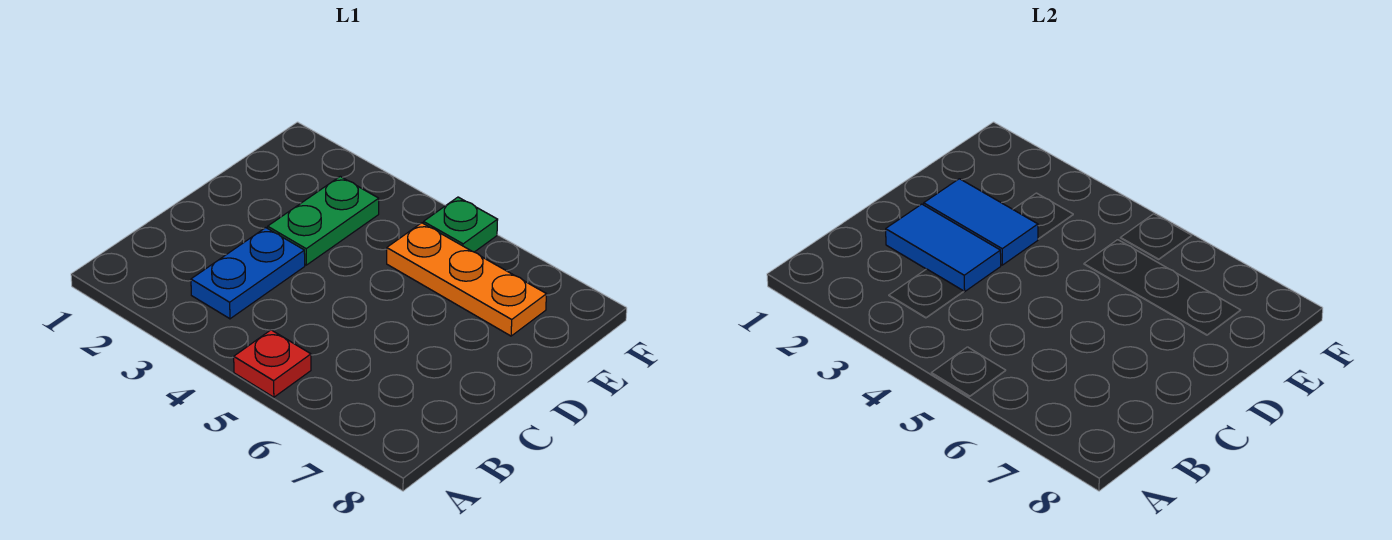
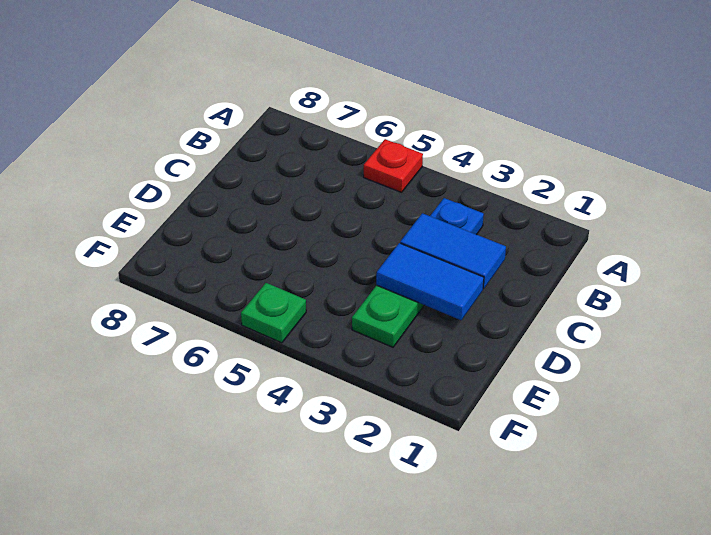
orange 1x3 plate [387,223,546,336] -> none

